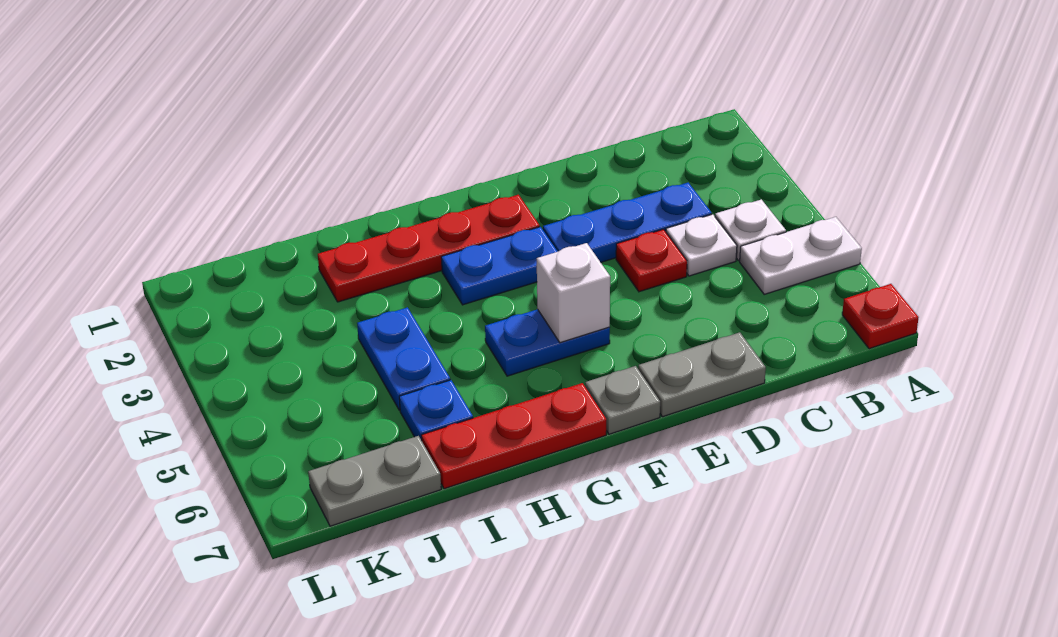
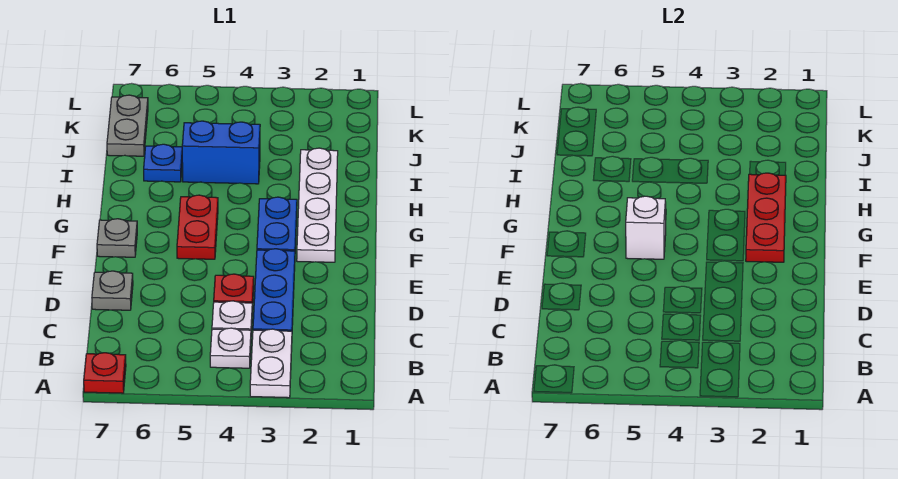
white 1x2 plate [740,217,862,294] -> white 1x2 plate moved to [250,329,292,398]
grey 1x2 plate [638,332,766,417] -> grey 1x1 plate [92,271,133,310]
red 1x4 plate [318,195,540,302] -> white 1x4 plate [297,148,338,262]
blue 1x2 plate [485,309,610,376] -> red 1x2 plate [177,195,218,259]
red 1x3 plate [421,383,606,489] -> red 1x3 plate moved to [746,173,786,262]
blue 1x2 plate [357,307,450,410] -> blue 1x2 brick [182,121,260,184]

